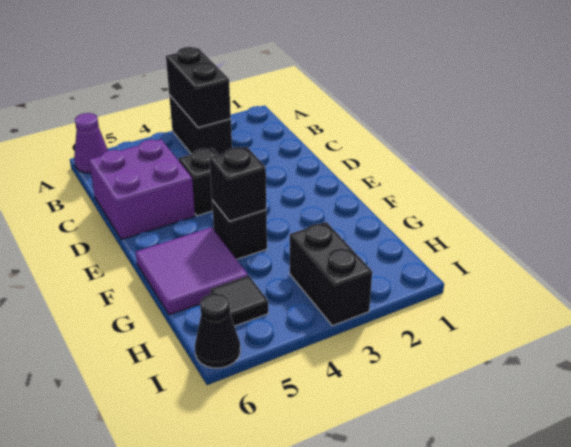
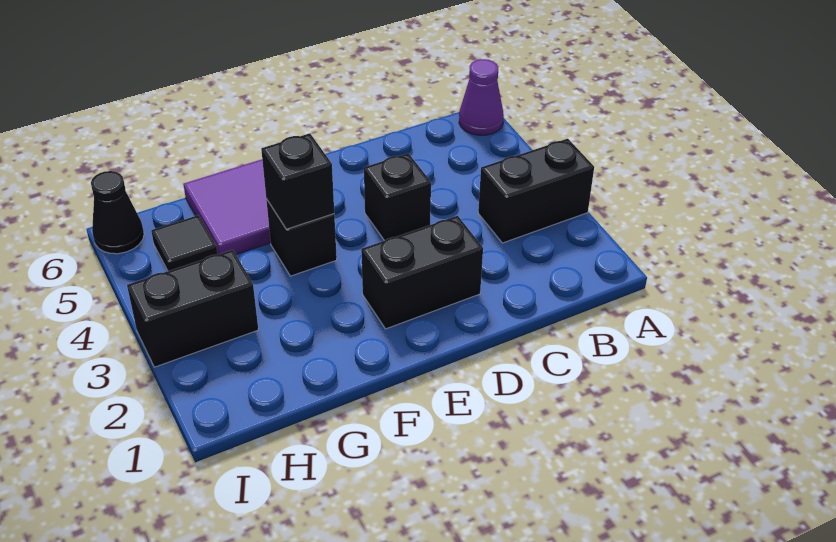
black 1x2 brick [166,47,231,127] -> black 1x2 brick moved to [361,216,483,329]
purple 2x2 brick [89,139,195,240] -> none

